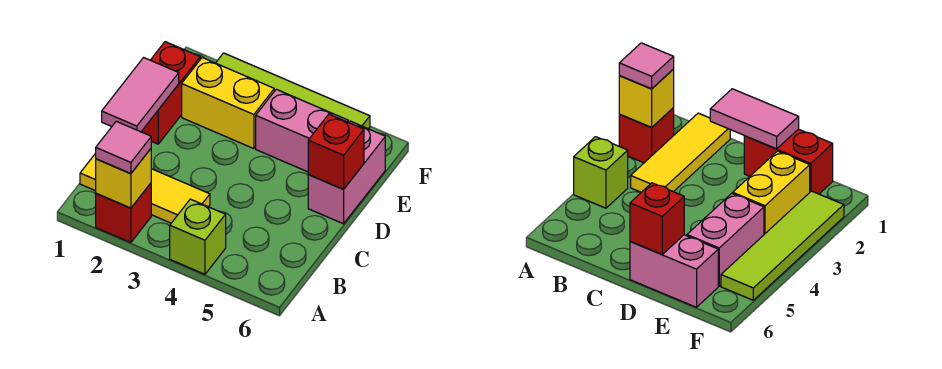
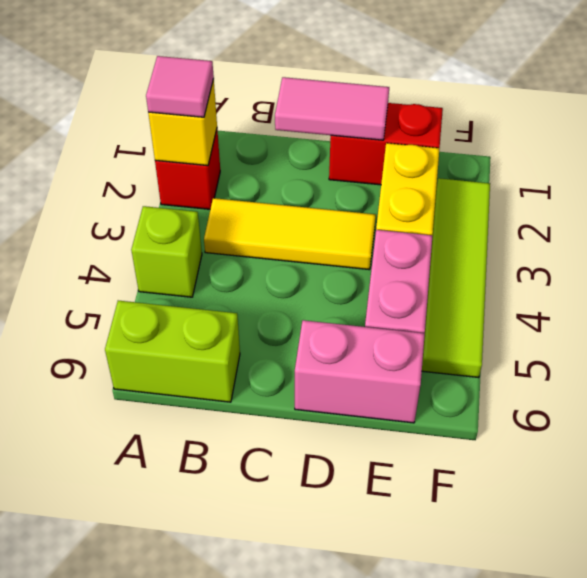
none -> lime 1x2 brick [105,301,240,402]
yellow 1x3 tile [80,153,210,223] -> yellow 1x3 tile turned to [204,198,376,270]
red 1x1 brick [308,114,364,189] -> none

